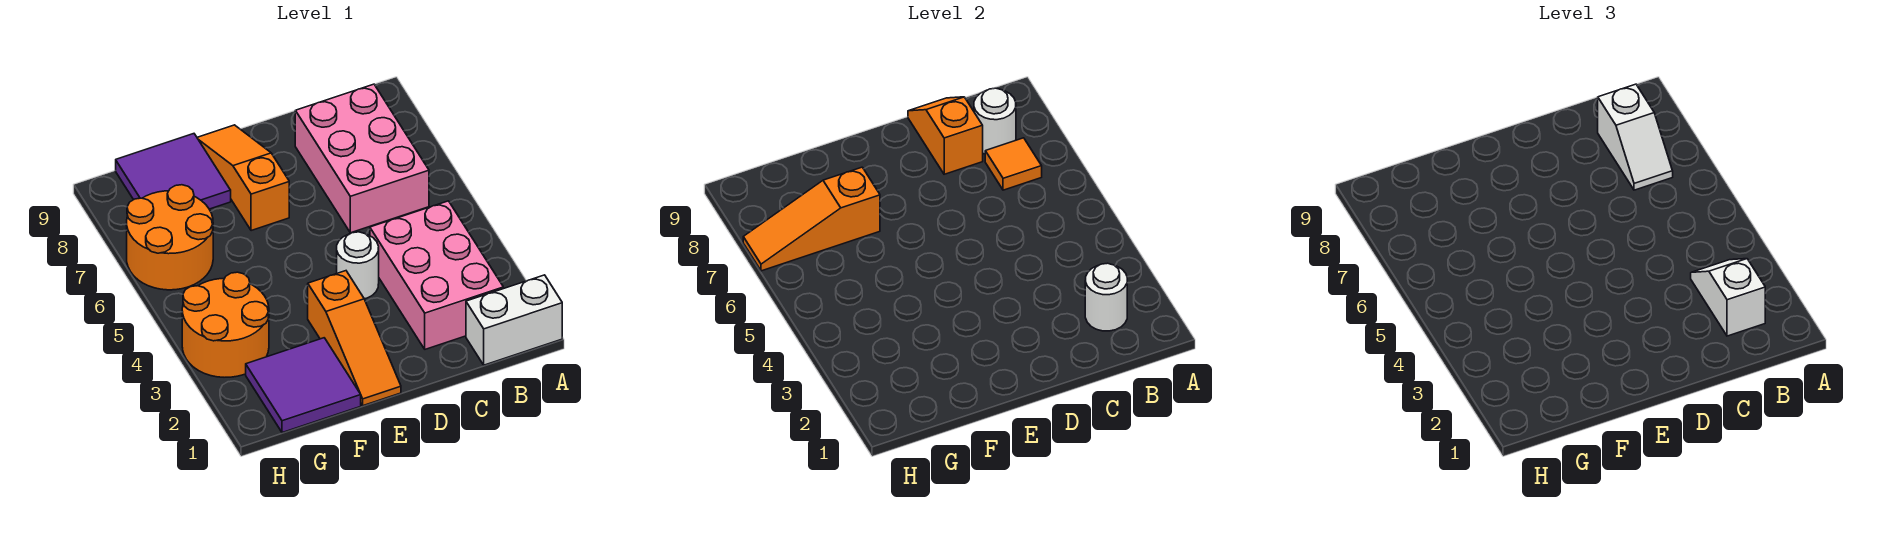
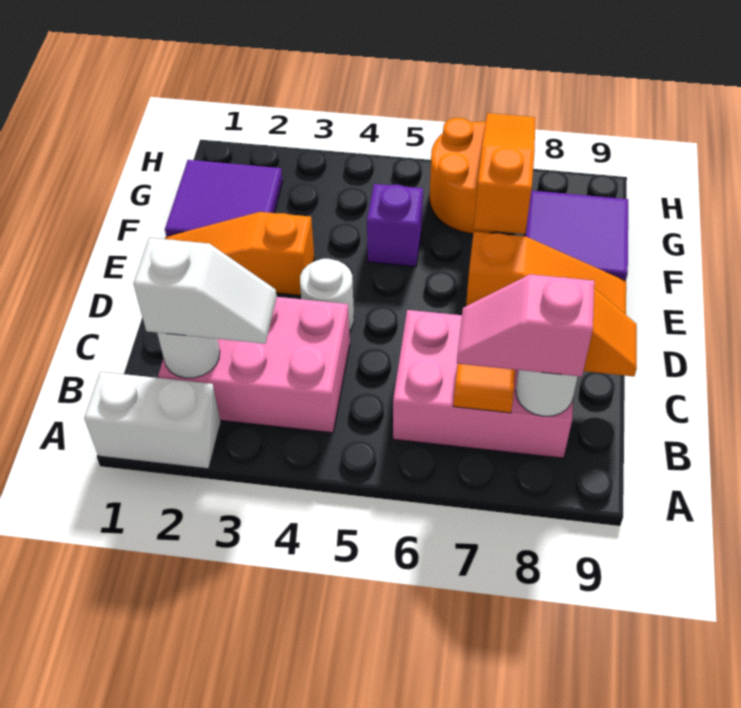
white 1x2 brick [466,275,562,365] -> white 1x2 brick turned to [84,372,221,469]
white 1x2 slope [1598,84,1673,190] -> pink 1x2 slope [457,274,594,377]
none -> purple 1x1 brick [367,184,423,267]
orange 2x2 round brick [182,272,269,377] -> none

